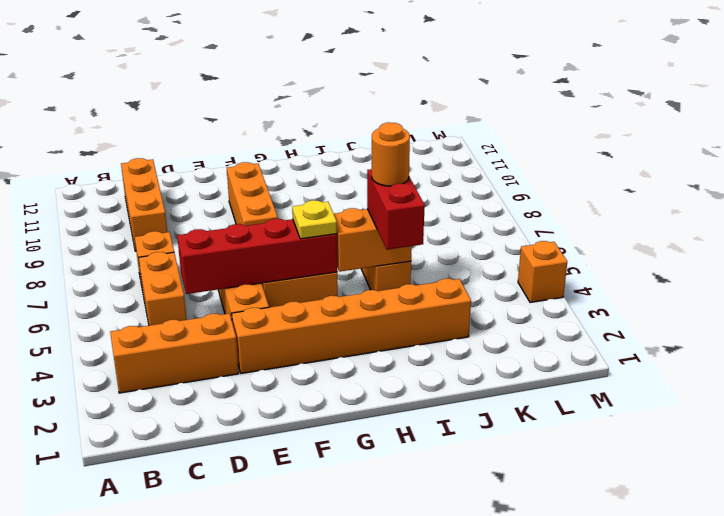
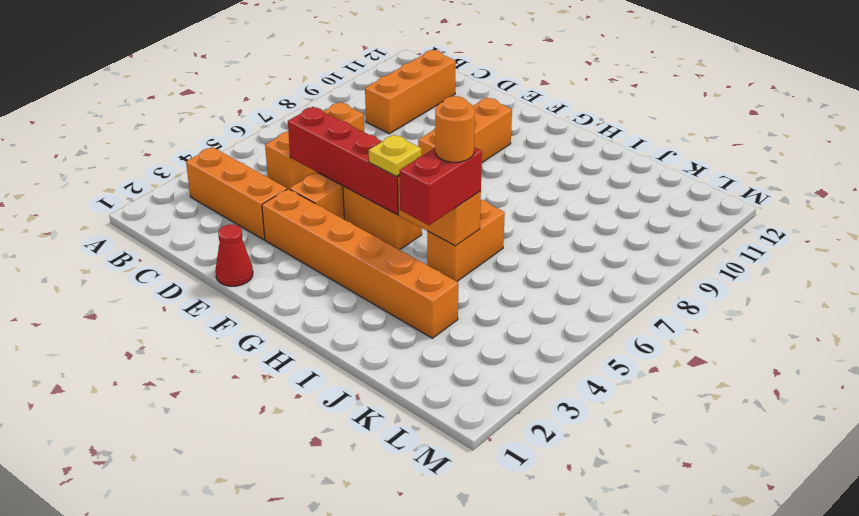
none -> red 1x1 cone [215,225,253,286]
orange 1x1 brick [518,241,567,303] -> none

